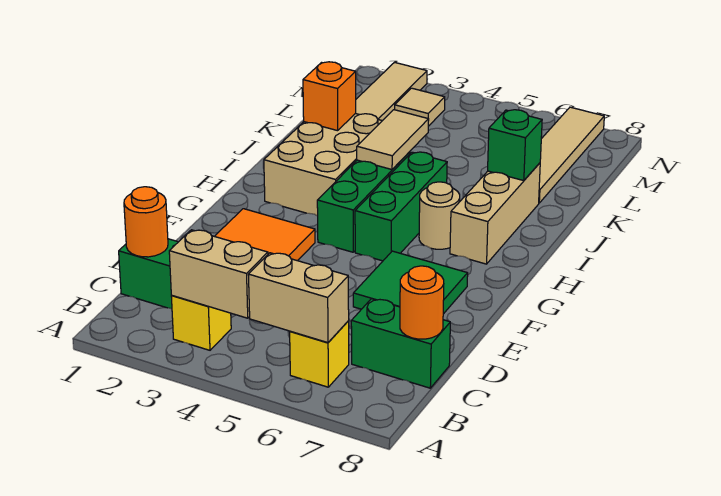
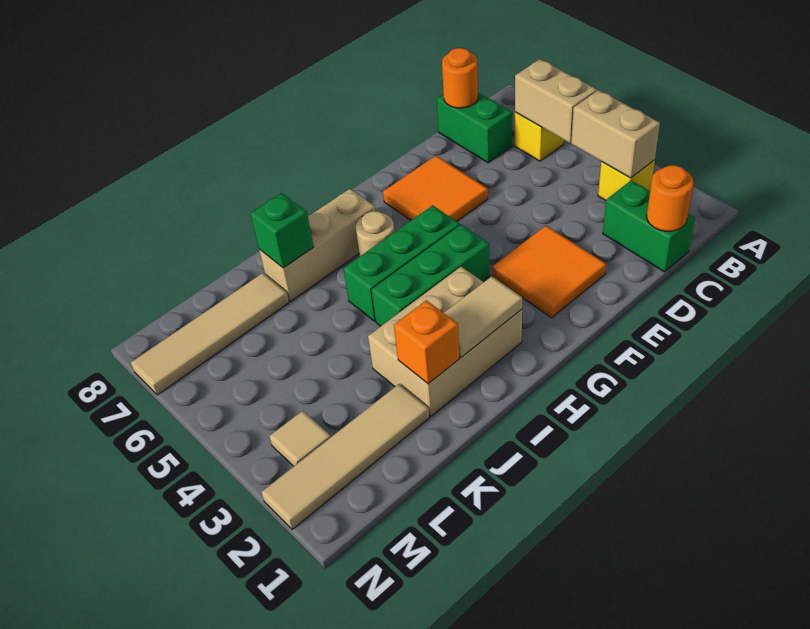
green 2x2 tile [353,251,468,314] -> orange 2x2 tile [383,156,488,221]
tan 1x2 tile [357,110,429,169] -> tan 1x2 tile moved to [444,276,522,357]

